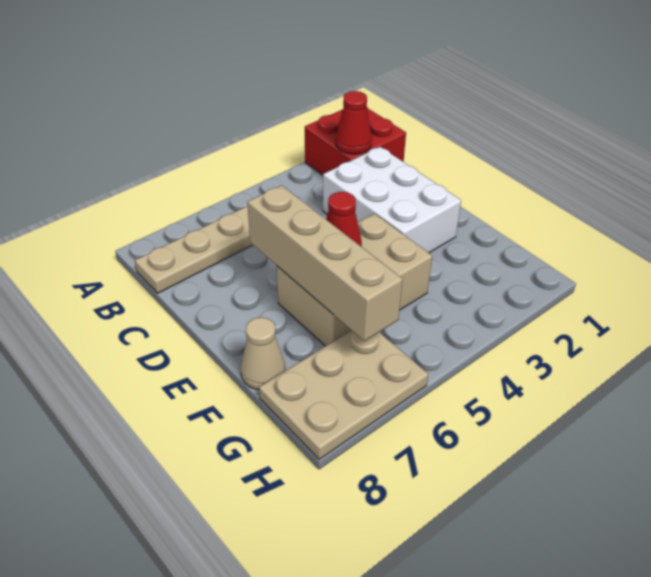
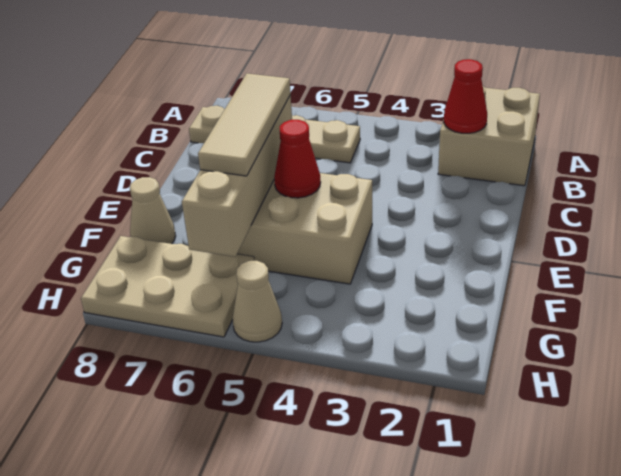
red 2x2 brick [305,106,406,175] -> tan 2x2 brick [438,86,540,186]
white 2x3 brick [323,147,461,253] -> none
none -> tan 1x3 tile [198,74,291,176]
none -> tan 1x1 cone [232,261,282,342]

